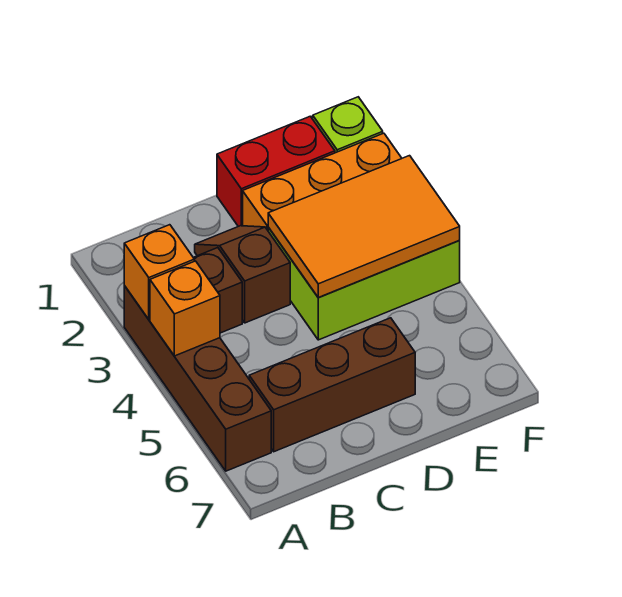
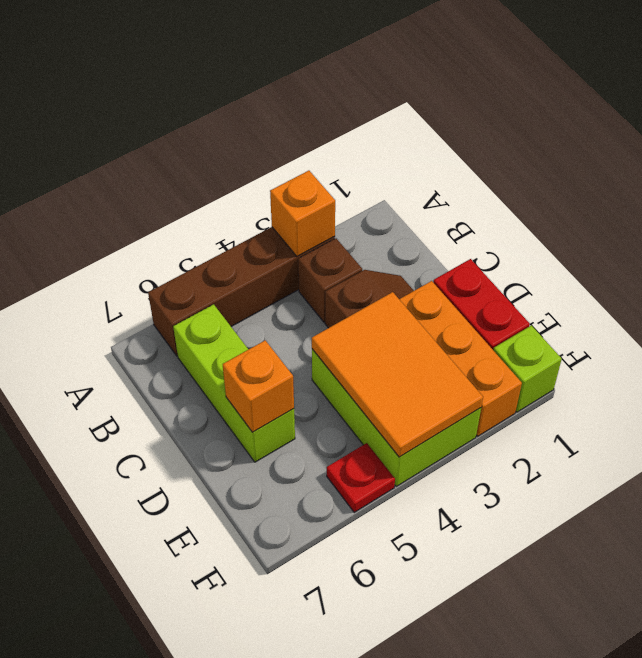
orange 1x1 brick [150,261,220,356] -> orange 1x1 brick moved to [223,340,294,432]
brown 1x3 brick [249,318,415,452] -> lime 1x3 brick [173,304,295,462]
none -> red 1x1 plate [327,443,395,512]

